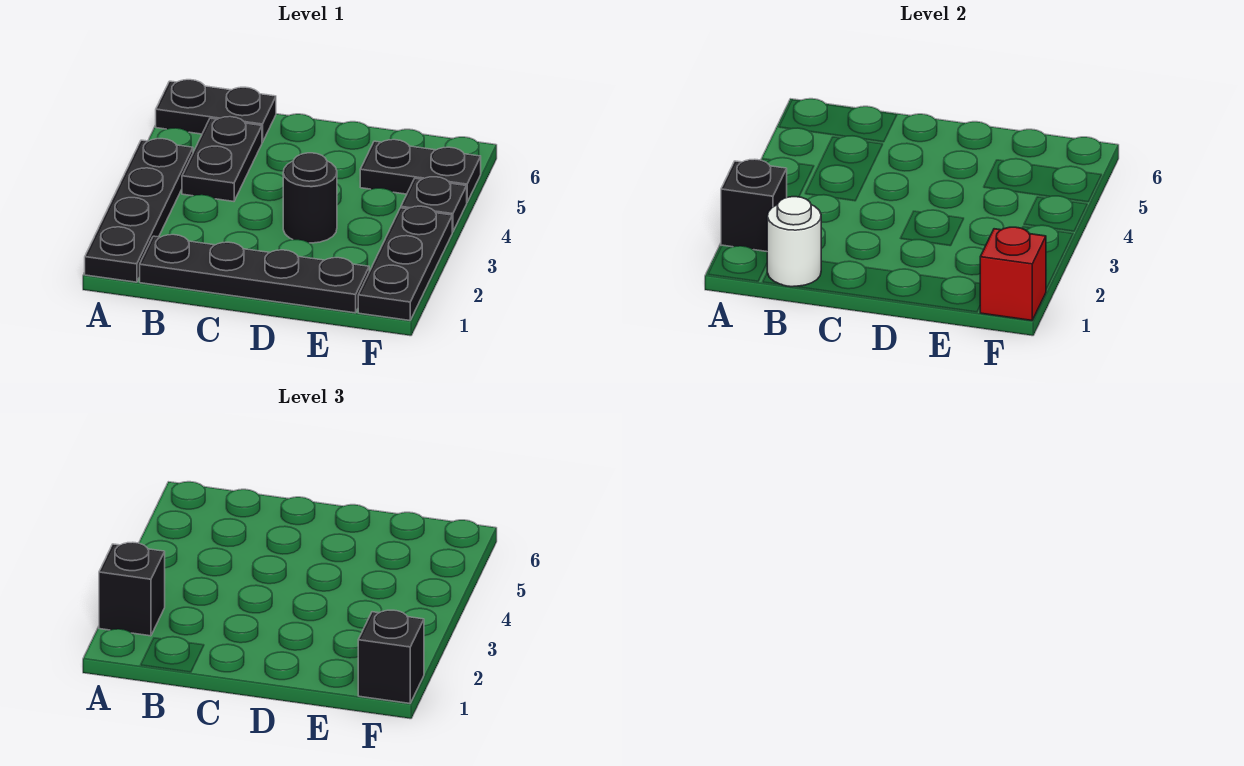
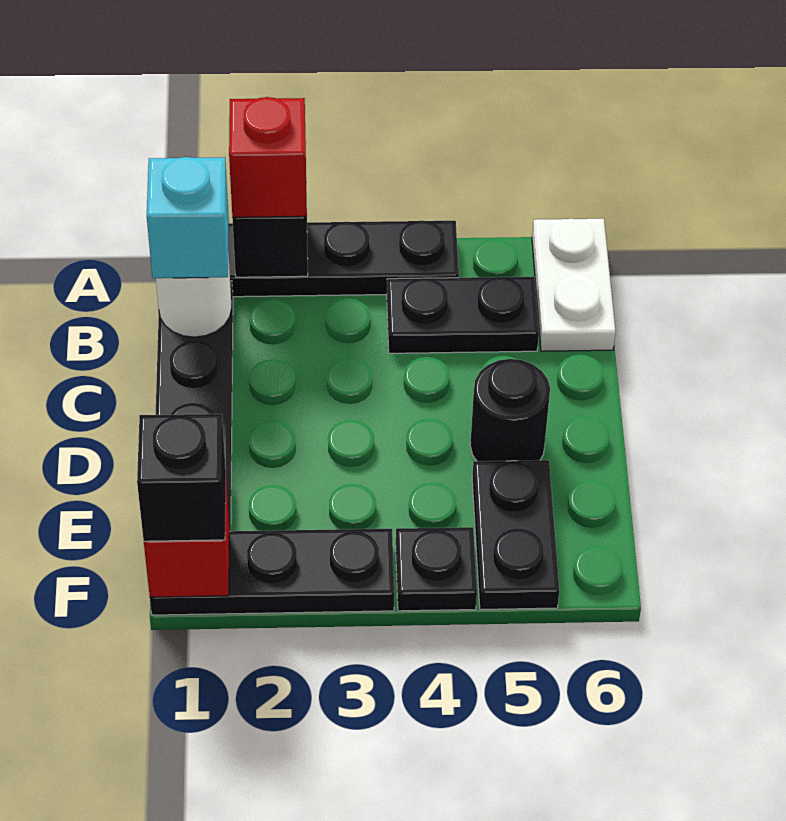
black 1x1 brick [99,542,165,636] -> red 1x1 brick [229,97,307,217]
black 1x2 plate [156,80,276,142] -> white 1x2 plate [532,219,616,351]
none -> cyan 1x1 brick [147,157,229,278]
black 1x1 round brick [283,153,337,243] -> black 1x1 round brick moved to [470,359,550,461]

